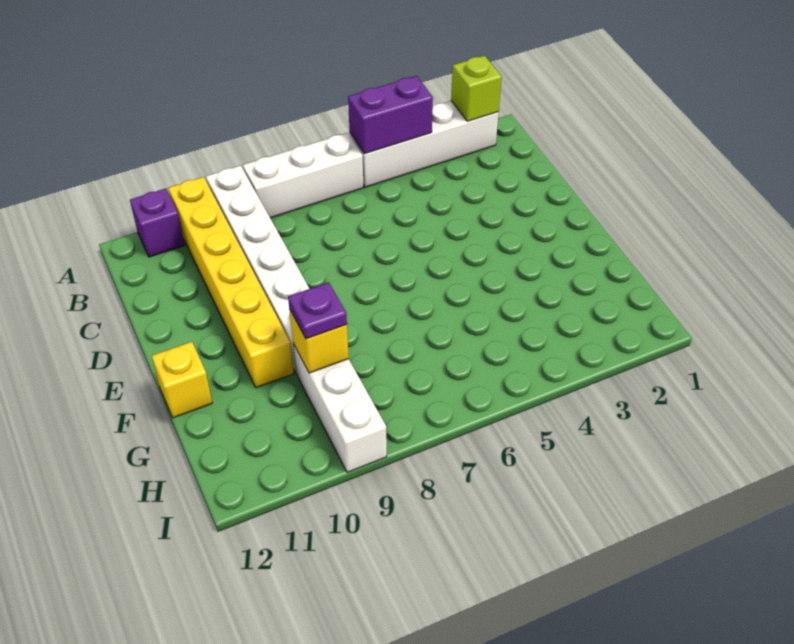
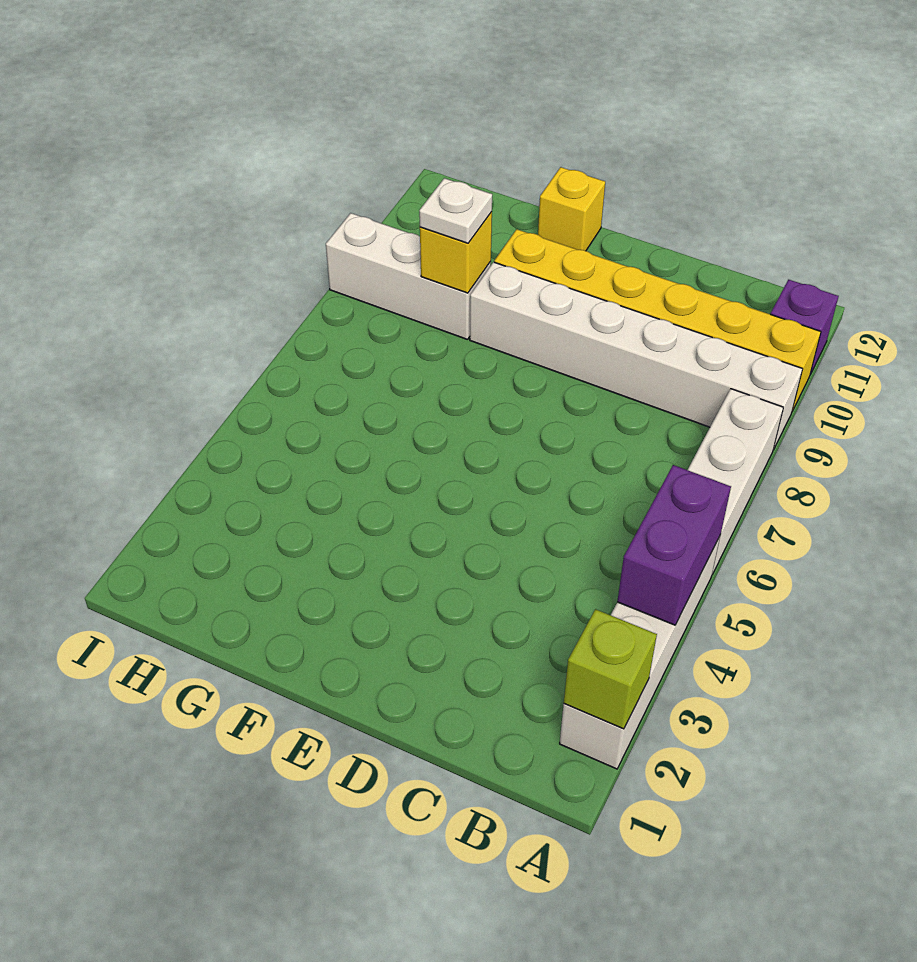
purple 1x1 plate [288,282,347,339] -> white 1x1 plate [419,178,492,243]

